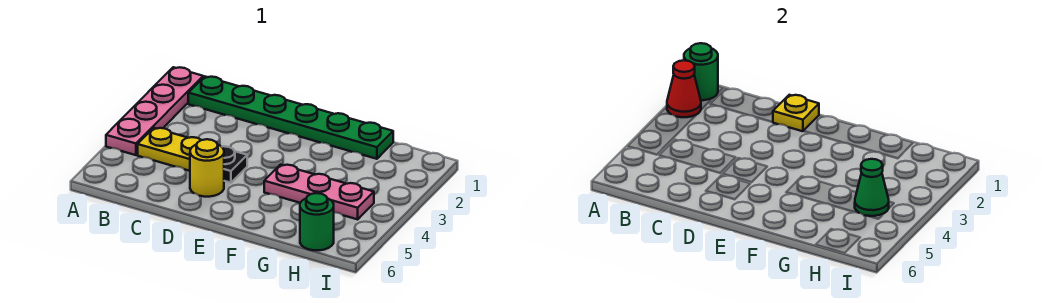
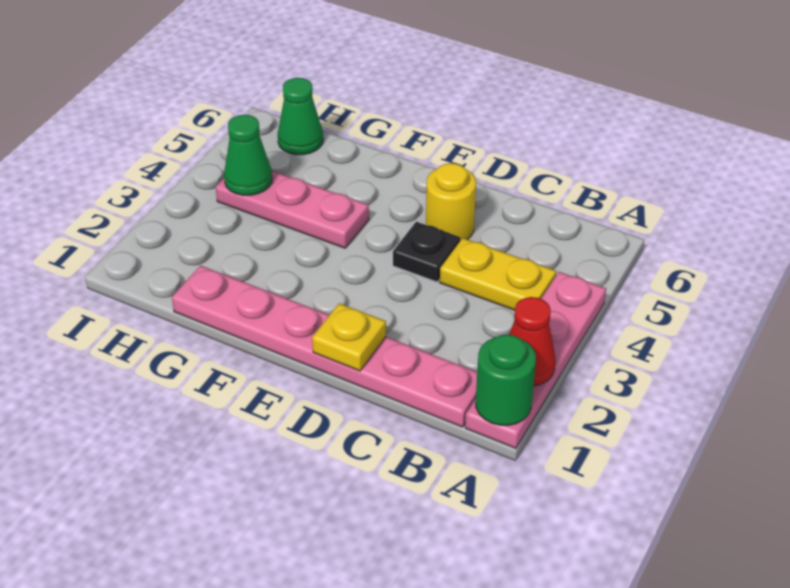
green 1x6 plate [188,76,393,159] -> pink 1x6 plate [172,266,477,427]
green 1x1 round brick [300,193,334,250] -> green 1x1 cone [278,78,323,155]

